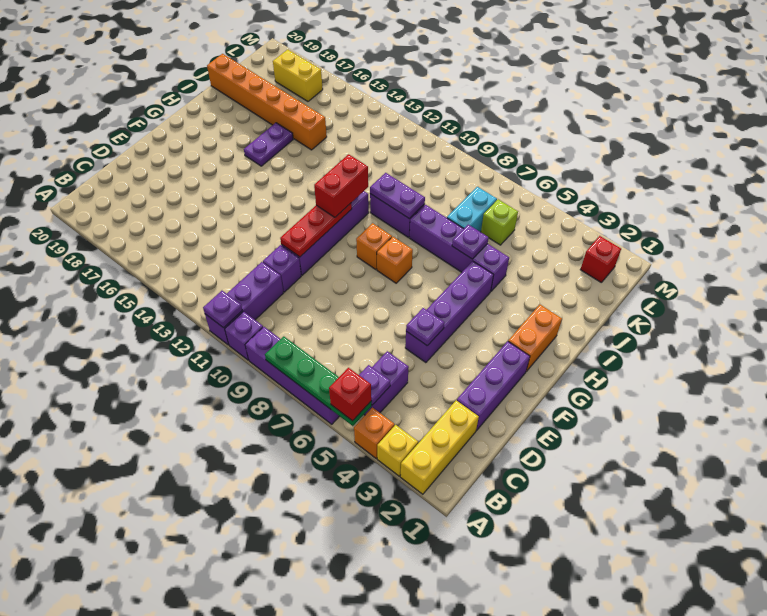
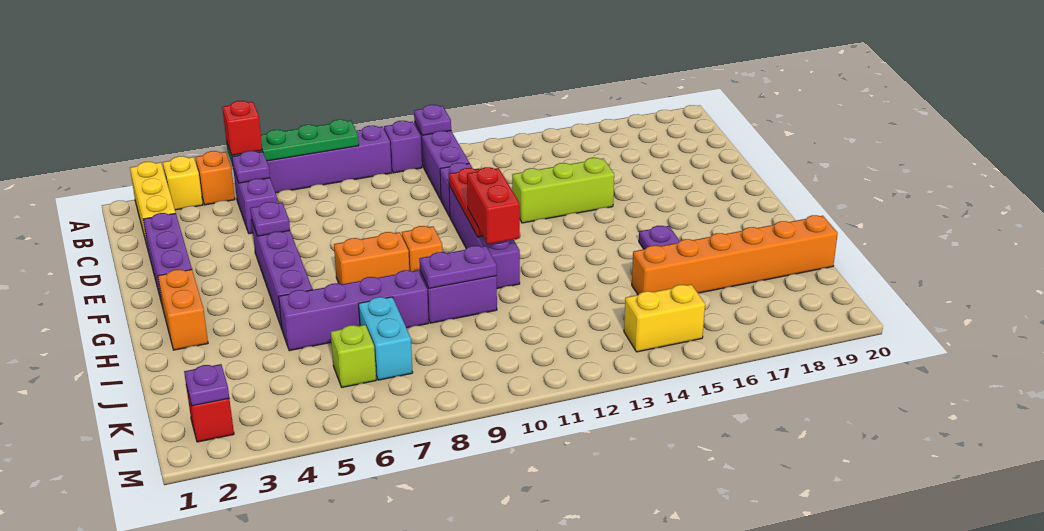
none -> lime 1x3 brick [512,158,614,223]
orange 1x1 brick [377,237,413,283] -> orange 1x2 brick [334,232,409,284]
purple 1x1 plate [452,225,489,259] -> purple 1x1 plate moved to [184,364,229,406]
yellow 1x2 brick [273,49,323,101] -> yellow 1x2 brick moved to [624,285,705,352]

